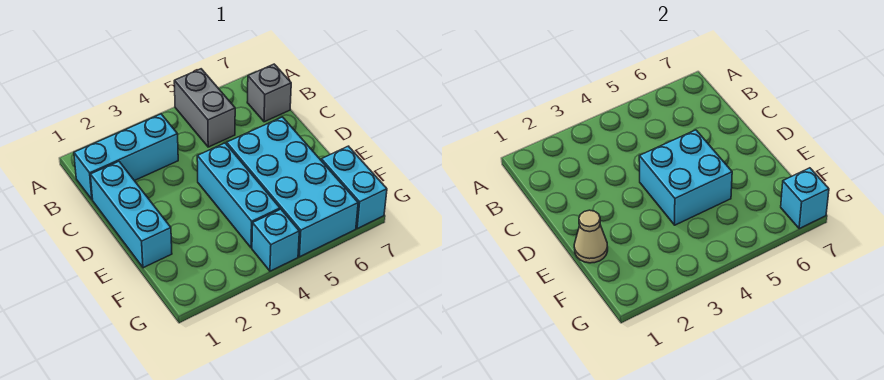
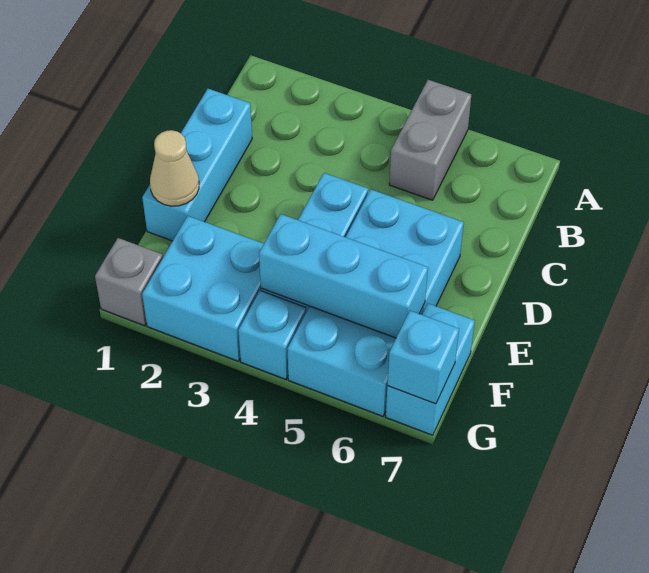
cyan 1x3 brick [74,114,178,200] -> cyan 1x3 brick moved to [259,214,428,338]
grey 1x1 brick [247,64,291,122] -> grey 1x1 brick moved to [95,238,163,326]
cyan 2x2 brick [639,130,732,225] -> cyan 2x2 brick moved to [142,216,264,361]

